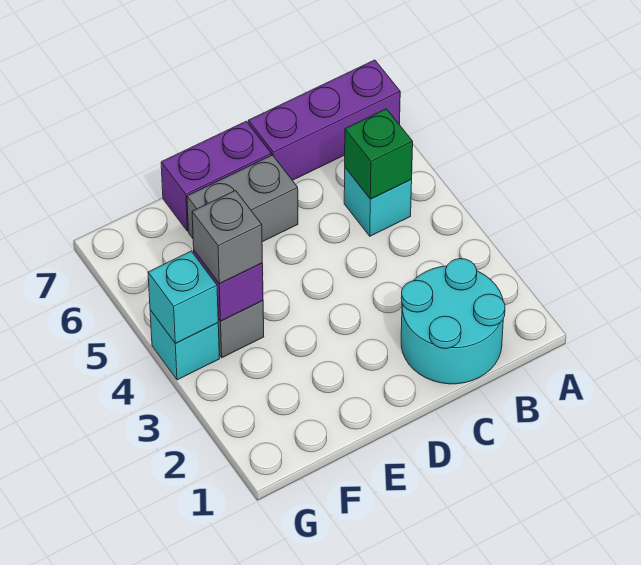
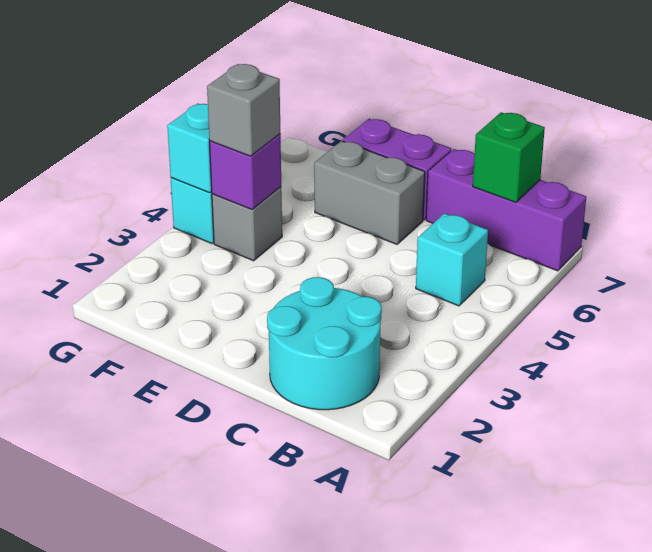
green 1x1 brick [345,109,413,199] -> green 1x1 brick moved to [473,112,545,202]

